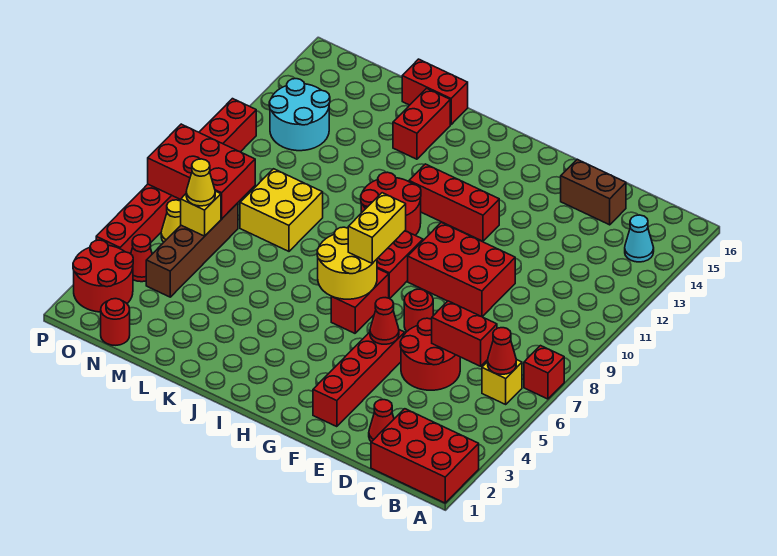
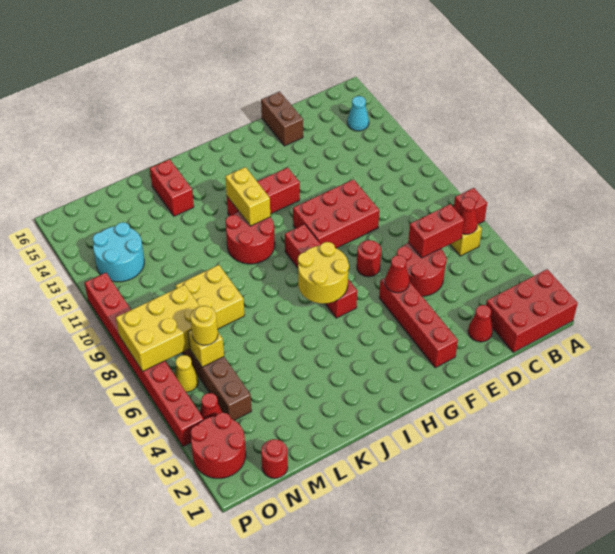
brown 1x2 brick [561,159,626,225] -> brown 1x2 brick turned to [261,91,303,146]
yellow 1x2 brick [348,193,406,264] -> yellow 1x2 brick moved to [225,167,270,226]
red 1x2 brick [402,59,468,124] -> none
yellow 1x1 cone [186,159,215,206] -> yellow 1x1 round brick [191,306,218,345]
red 2x3 brick [148,124,255,219] -> yellow 2x3 brick [116,285,199,371]

